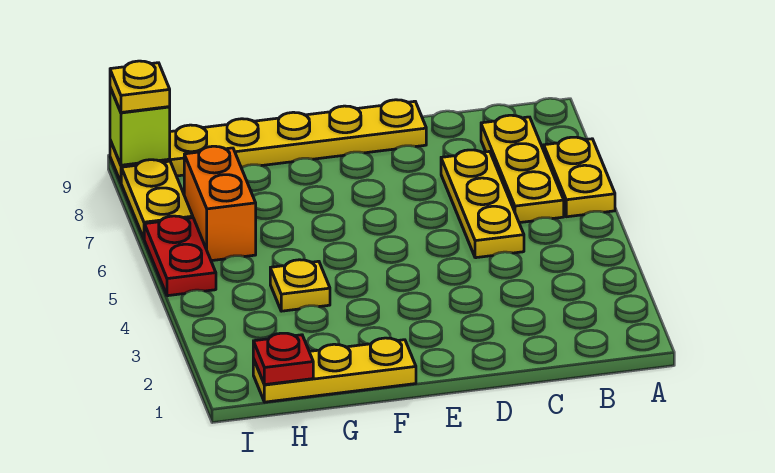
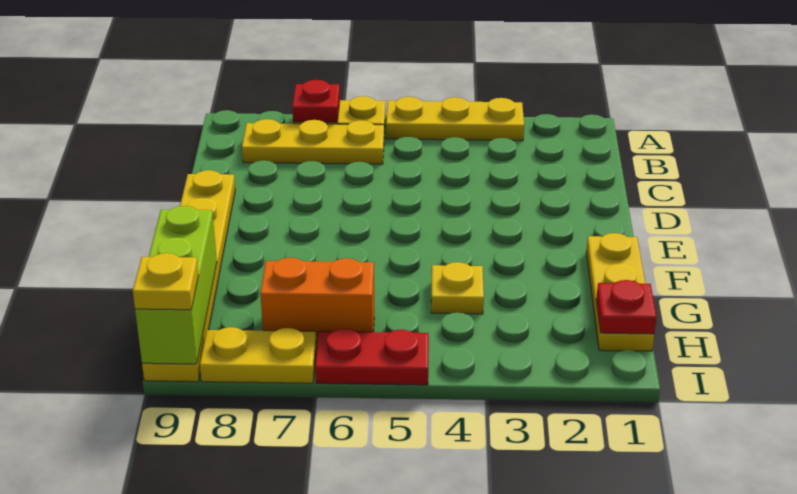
none -> red 1x1 plate [292,80,340,123]
yellow 1x3 plate [441,150,524,258] -> yellow 1x3 plate moved to [386,97,524,141]
lime 1x1 brick [110,88,170,165] -> lime 1x3 brick [135,206,217,364]

